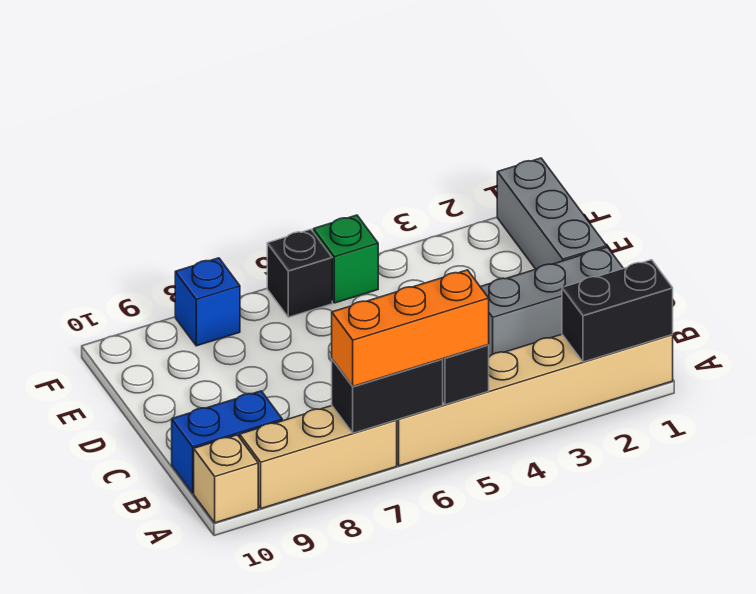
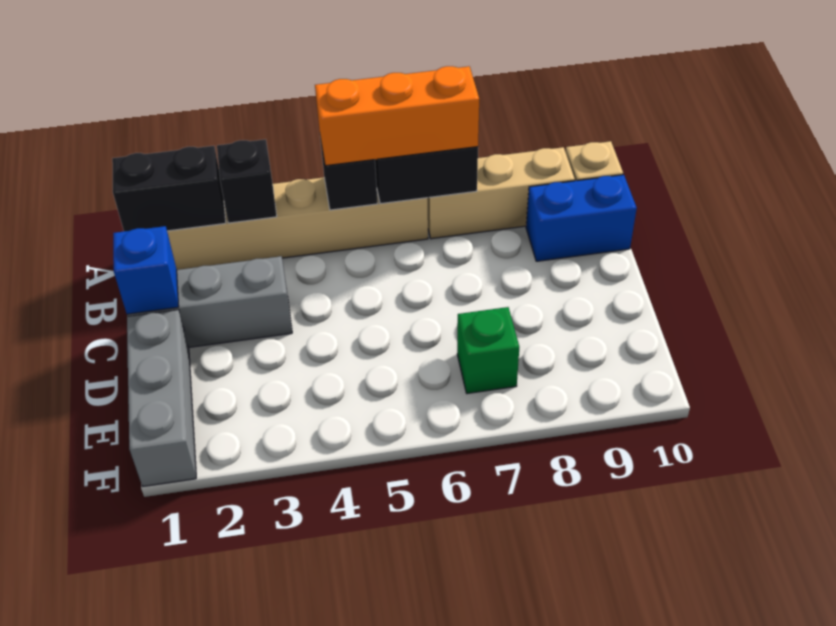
green 1x1 brick [313,215,378,303] -> green 1x1 brick moved to [457,307,519,394]
black 1x1 brick [267,229,332,317] -> black 1x1 brick moved to [217,139,277,223]
blue 1x1 brick [175,258,240,346] -> blue 1x1 brick moved to [113,226,179,314]

